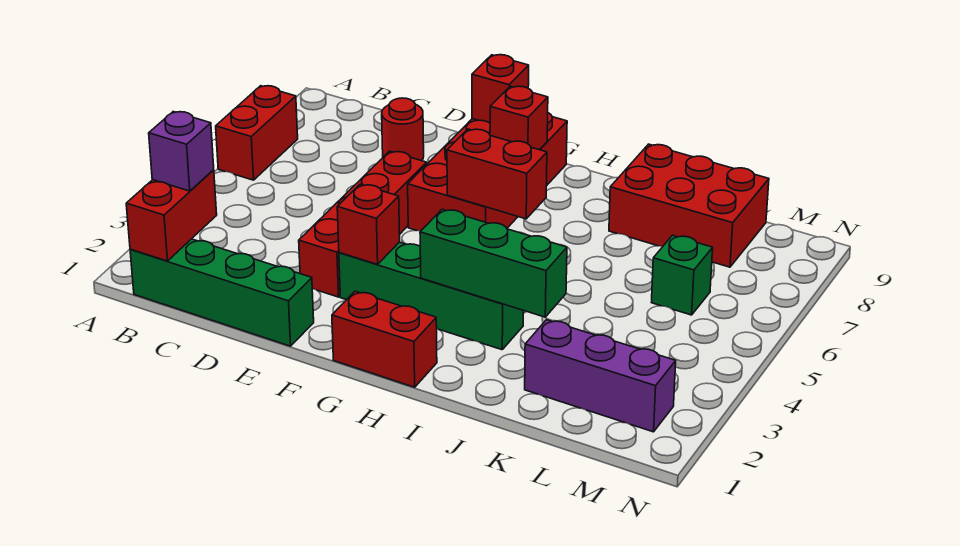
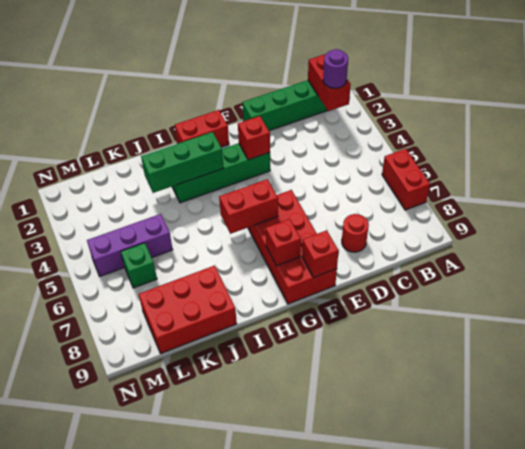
purple 1x1 brick [149,112,214,191] -> purple 1x1 round brick [323,49,348,88]
red 1x4 brick [299,151,427,297] -> none
purple 1x3 brick [525,320,676,432] -> purple 1x3 brick moved to [87,214,173,276]

